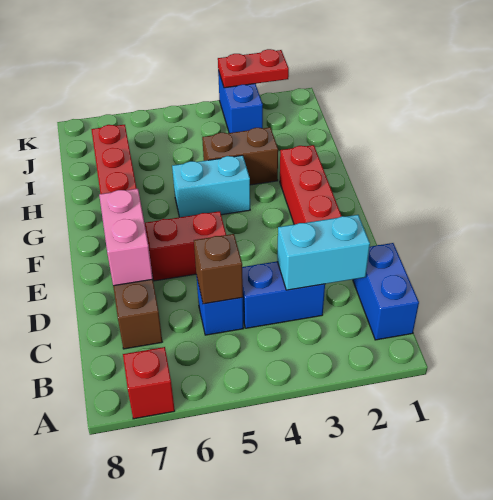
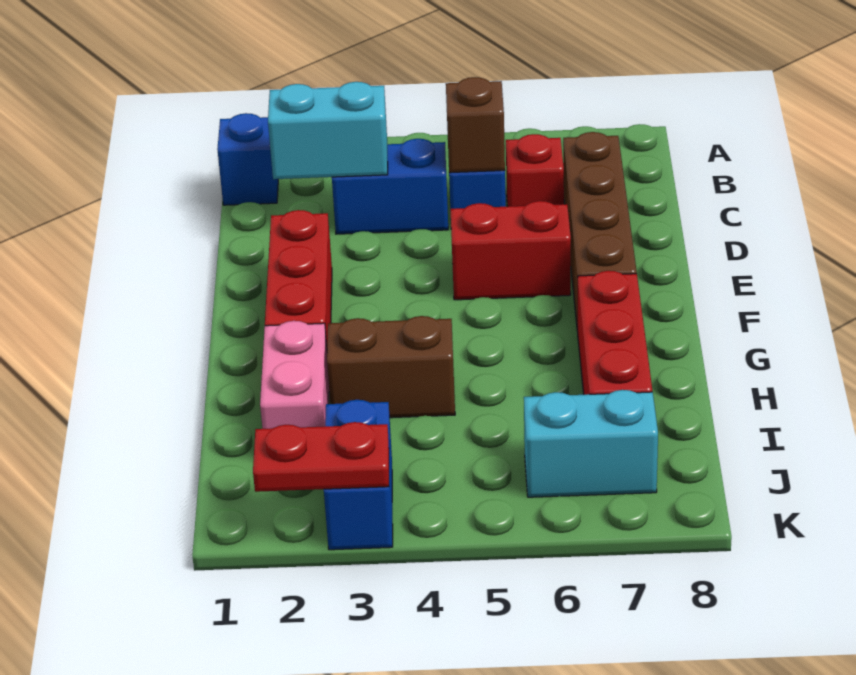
red 1x1 brick [123,347,175,419] -> red 1x1 brick moved to [506,134,564,207]
blue 1x2 brick [353,243,419,340] -> blue 1x1 brick [217,113,278,205]
pink 1x2 brick [99,189,153,286] -> pink 1x2 brick moved to [260,321,329,429]
cyan 1x2 brick [172,155,250,217] -> cyan 1x2 brick moved to [524,390,658,497]

